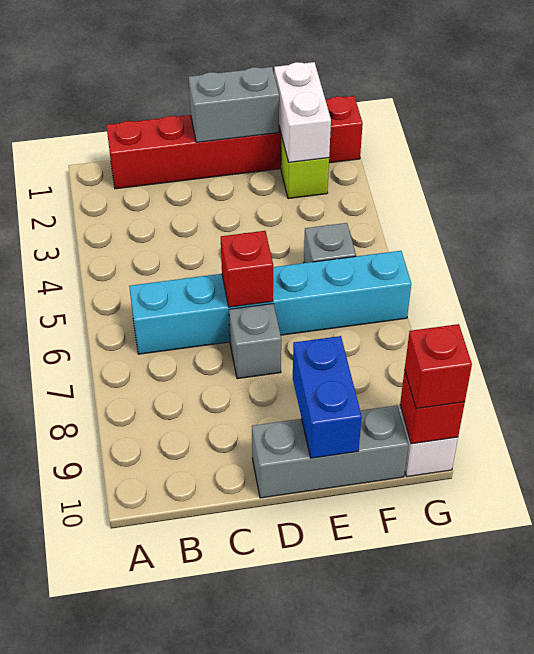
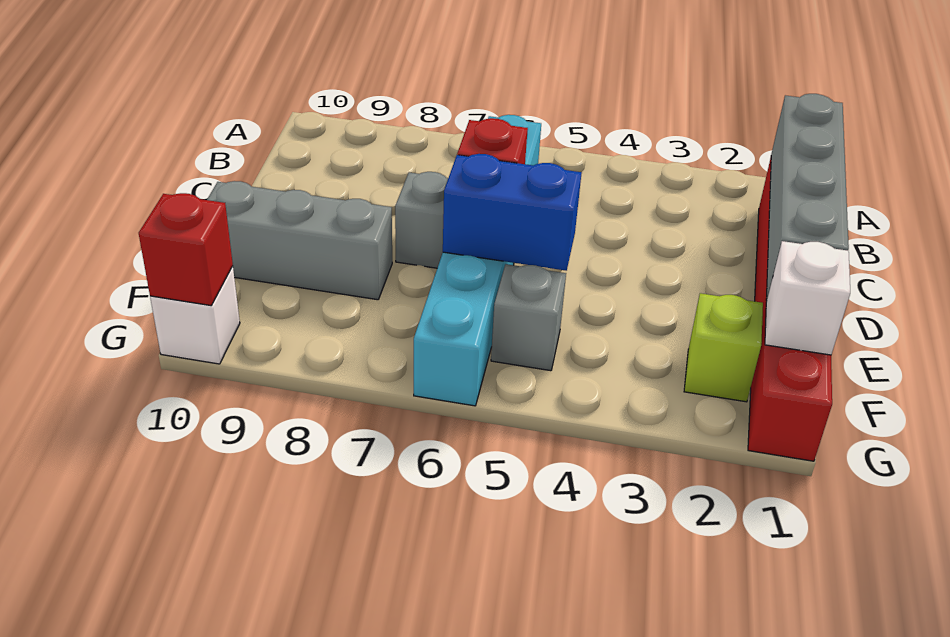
grey 1x2 brick [189,67,279,142] -> grey 1x4 brick [766,94,849,301]
grey 1x3 brick [252,405,408,498] -> grey 1x3 brick turned to [207,181,392,300]
blue 1x2 brick [293,336,362,458] -> blue 1x2 brick moved to [443,154,582,271]
white 1x2 brick [274,62,331,162] -> white 1x1 brick [765,241,850,355]
red 1x1 brick [405,324,472,409] -> none

